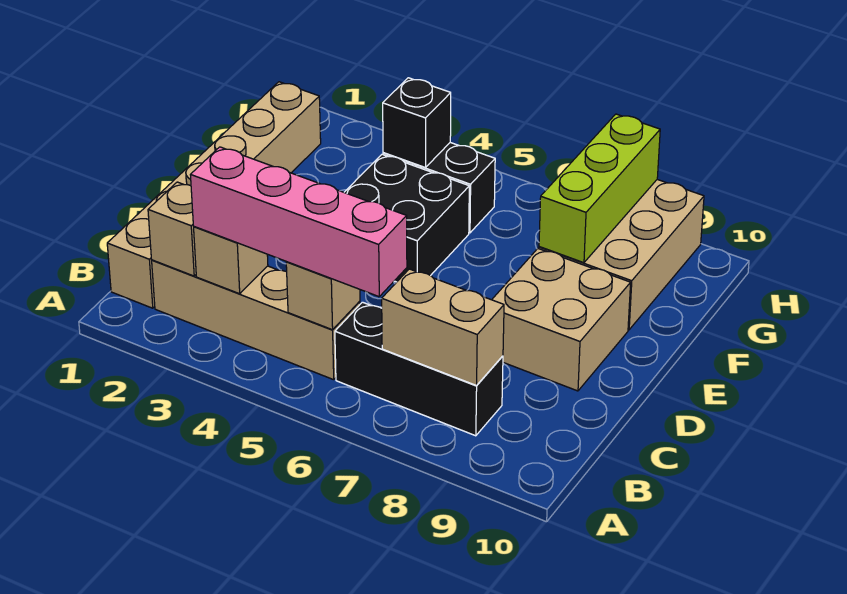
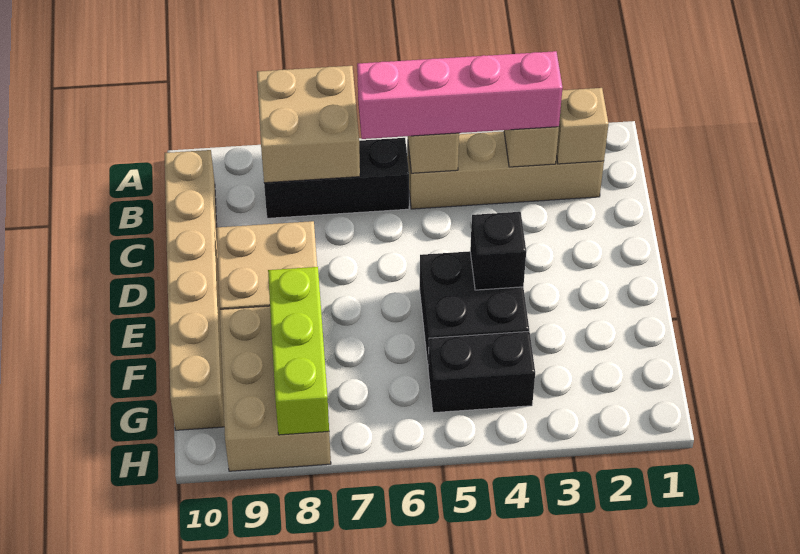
tan 1x6 brick [107,82,321,308] -> tan 1x6 brick moved to [165,150,224,430]
tan 1x2 brick [382,269,504,386] -> tan 2x2 brick [257,66,360,183]
black 1x1 brick [383,78,451,168] -> black 1x1 brick moved to [470,212,526,290]

